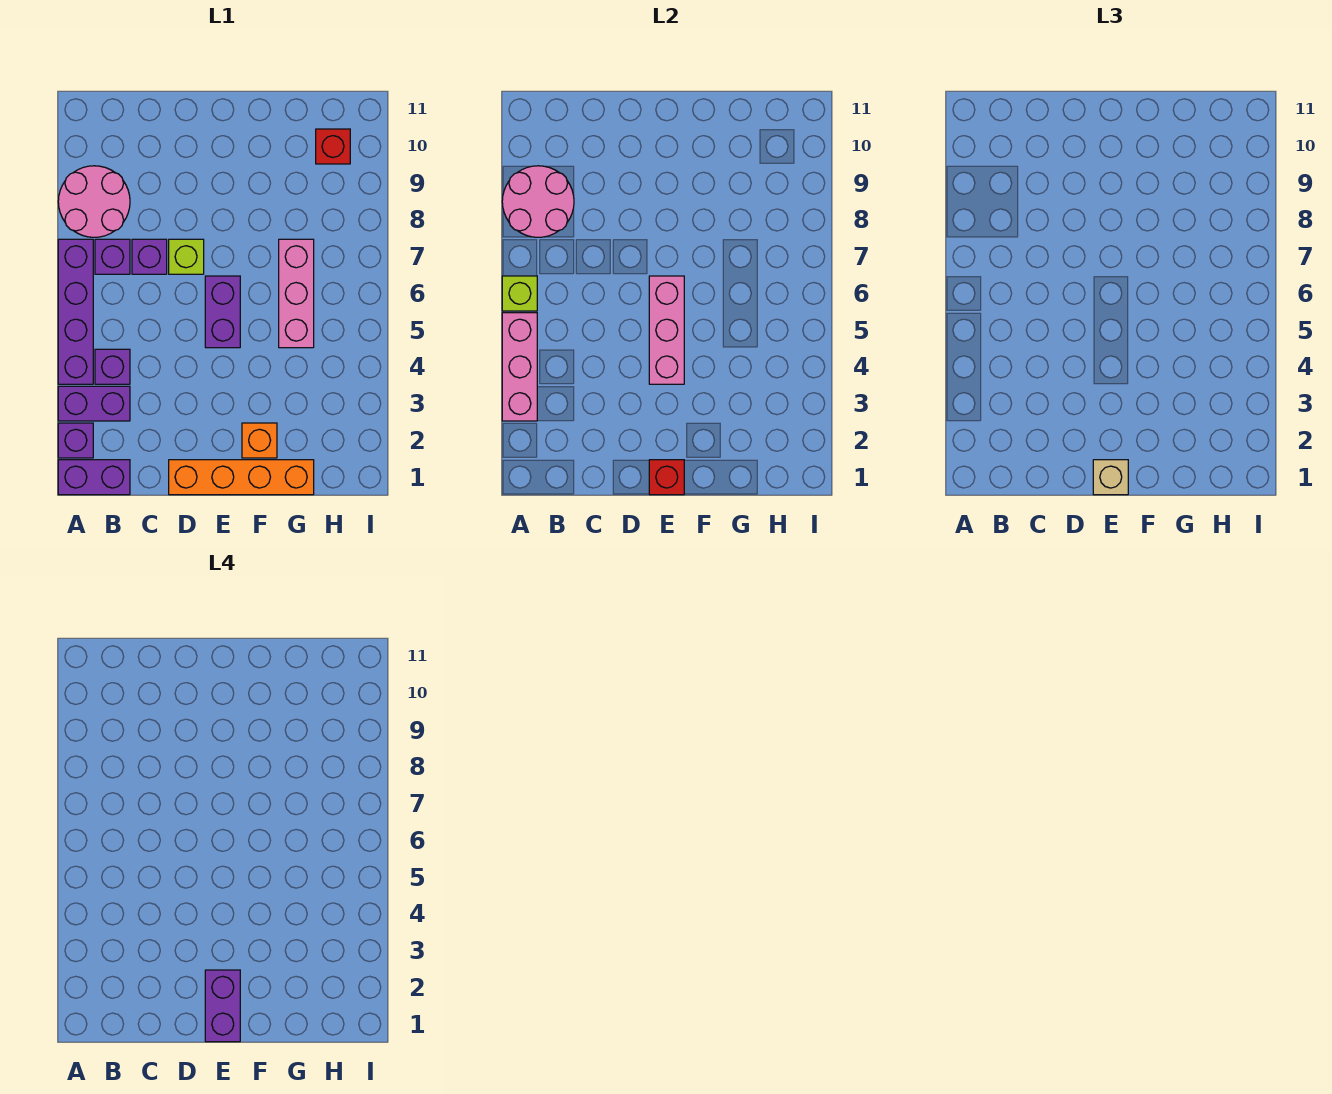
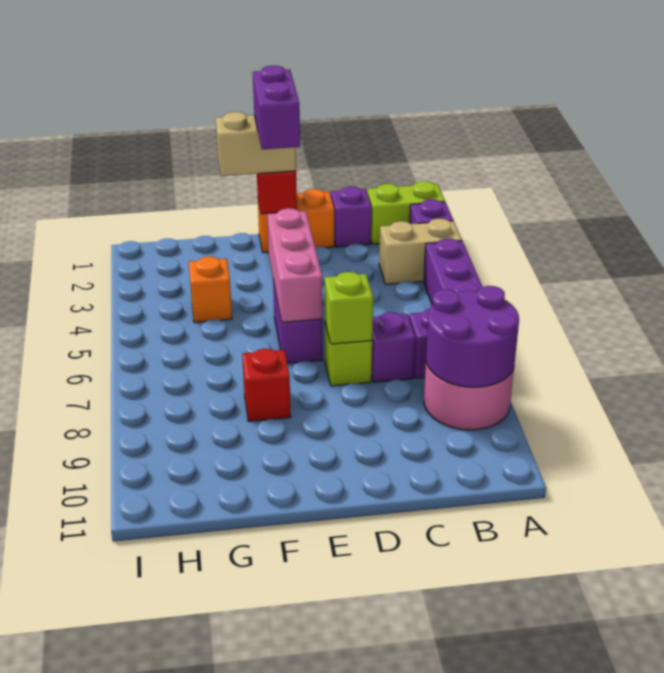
purple 1x2 brick [58,460,130,495] -> lime 1x2 brick [367,181,445,244]
purple 1x2 brick [58,386,130,421] -> tan 1x2 brick [379,219,462,284]
pink 1x3 brick [502,313,537,421] -> none
lime 1x1 brick [502,276,537,311] -> lime 1x1 brick moved to [325,272,373,344]
pink 2x2 round brick [502,166,574,237] -> purple 2x2 round brick [426,286,519,387]
purple 1x1 brick [95,349,130,384] -> purple 1x1 brick moved to [331,186,372,247]
orange 1x4 brick [169,460,314,495] -> orange 1x2 brick [258,189,334,252]
tan 1x1 brick [1093,460,1128,495] -> tan 1x2 brick [216,112,296,176]
orange 1x1 brick [242,423,277,458] -> orange 1x1 brick moved to [189,257,232,322]
pink 1x3 brick [279,239,314,348] -> none
red 1x1 brick [316,129,350,164] -> red 1x1 brick moved to [242,349,291,421]

